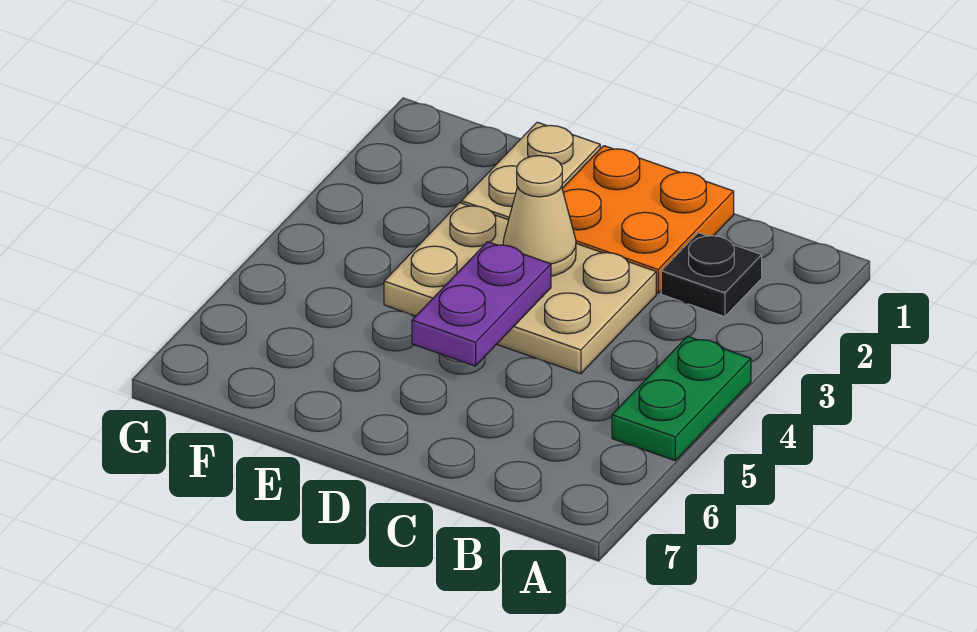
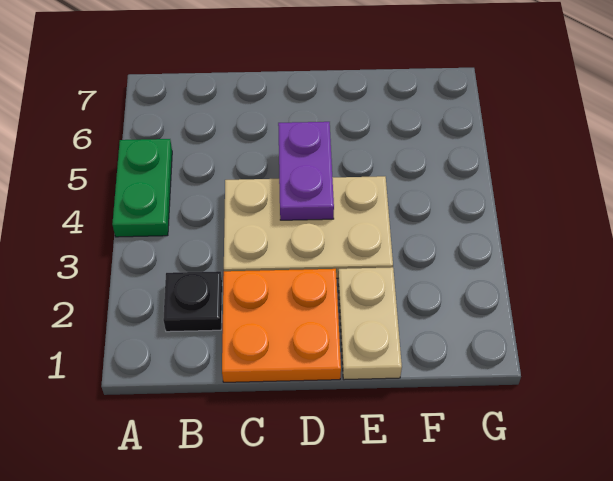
tan 1x1 cone [503,156,576,276] -> none

